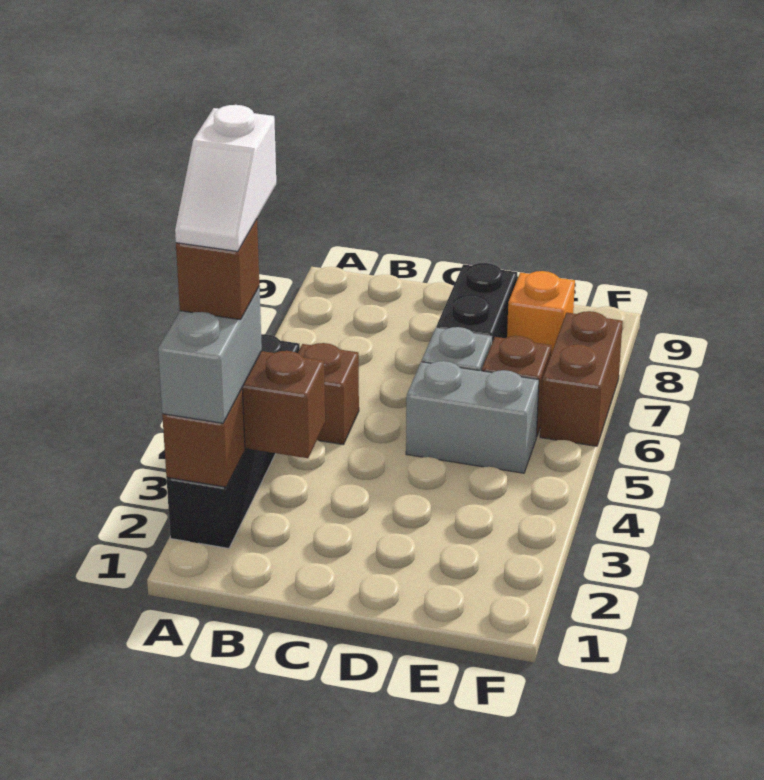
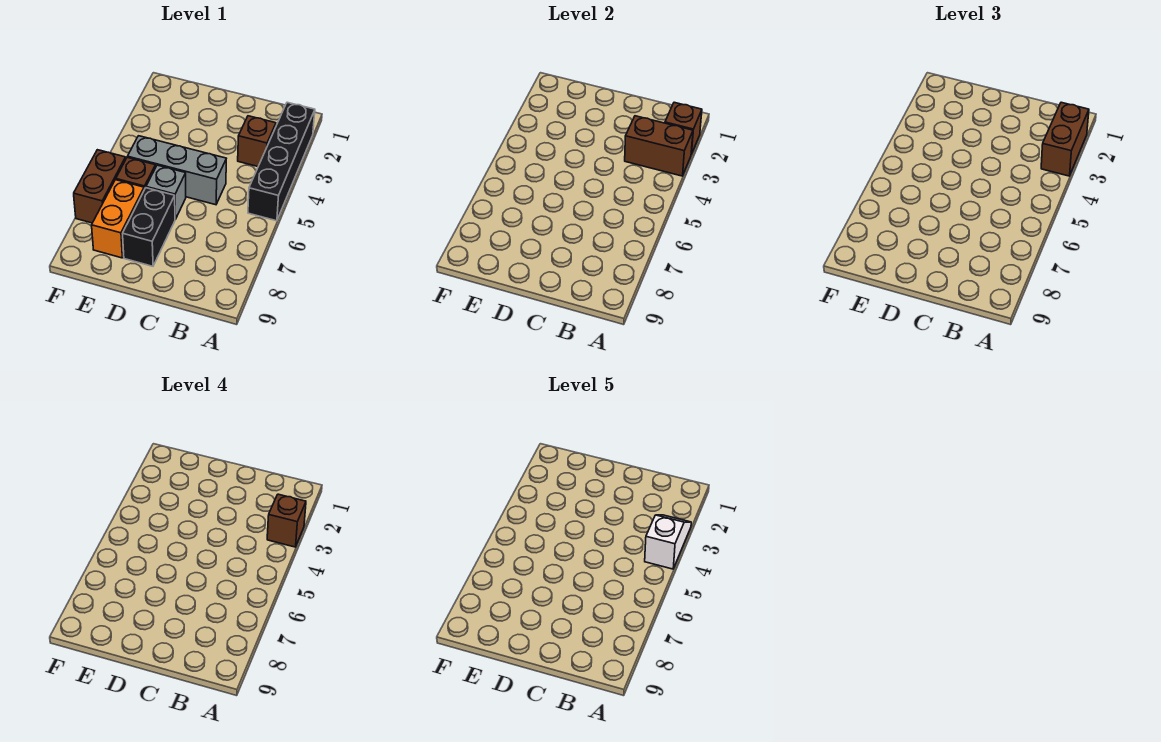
grey 1x2 brick [158,287,262,423] -> brown 1x2 brick [1041,102,1089,176]
brown 1x1 brick [298,343,359,445] -> brown 1x1 brick moved to [238,116,276,166]
grey 1x2 brick [406,361,539,473] -> grey 1x3 brick [128,136,226,205]
orange 1x1 brick [507,271,575,354] -> orange 1x2 brick [92,180,144,258]

